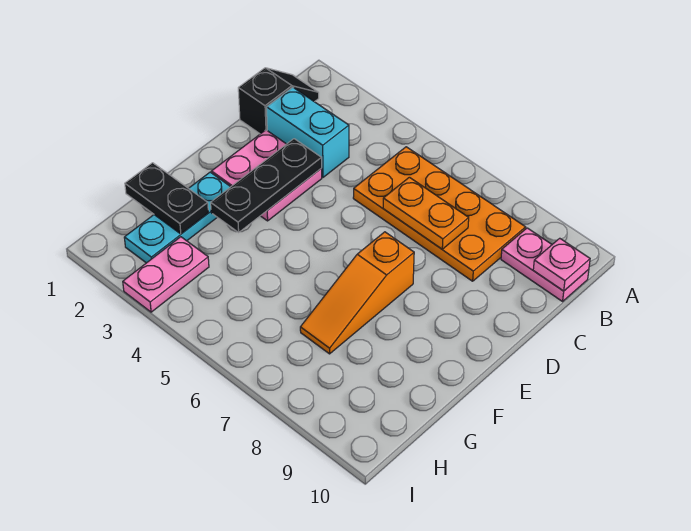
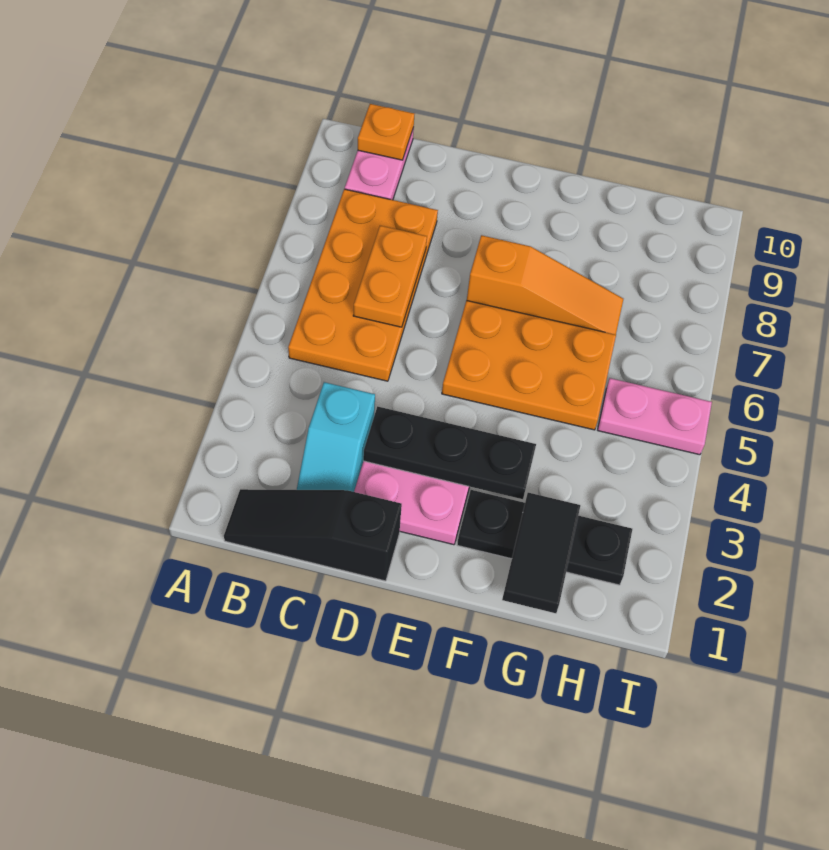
black 1x2 slope [238,68,319,134] -> black 1x3 slope [224,489,402,581]
pink 1x1 plate [533,238,590,291] -> orange 1x1 plate [358,104,414,160]
cyan 1x2 brick [266,87,349,177] -> cyan 1x2 slope [297,382,375,492]
none -> orange 2x3 plate [442,301,616,430]
cyan 1x3 plate [124,172,230,263] -> black 1x3 plate [457,490,632,585]
black 1x2 plate [125,163,208,234] -> black 1x2 tile [502,493,580,613]
pink 1x2 plate [123,237,209,312] -> pink 1x2 plate moved to [598,378,712,455]

